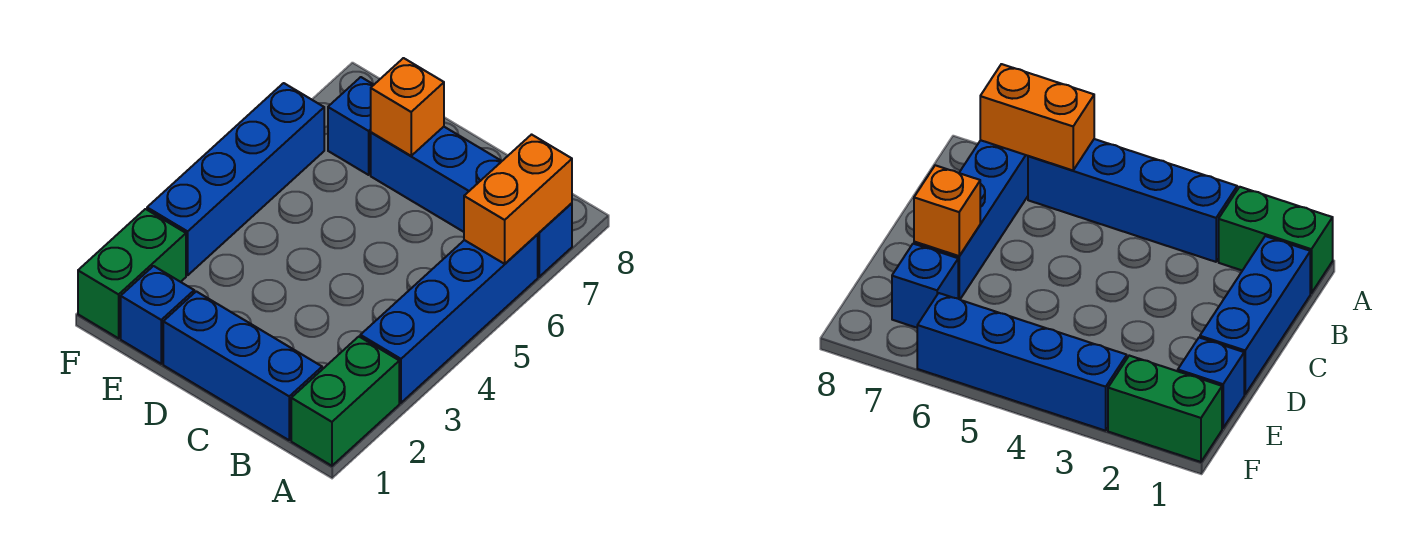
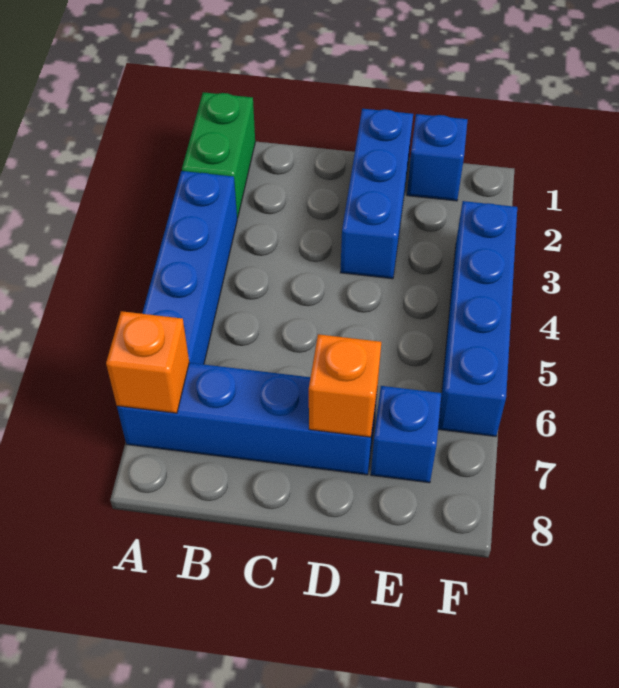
orange 1x2 brick [464,135,572,264] -> orange 1x1 brick [106,311,189,413]
blue 1x3 brick [163,291,322,440] -> blue 1x3 brick turned to [340,109,413,279]
green 1x2 brick [78,209,186,338] -> none

